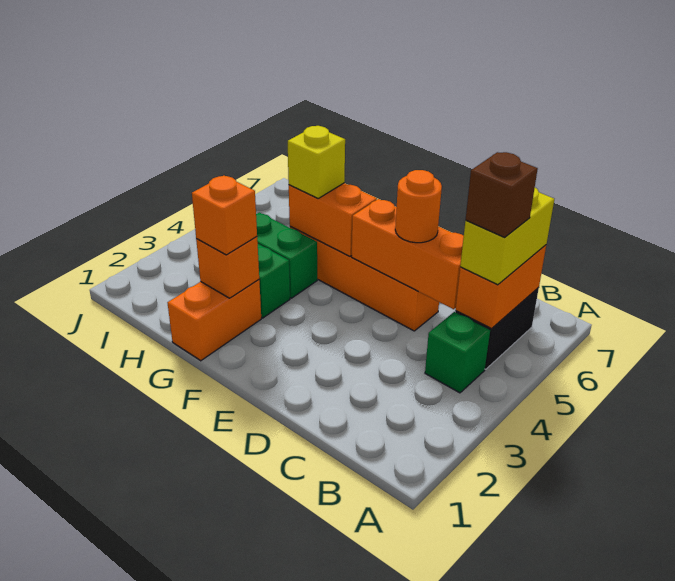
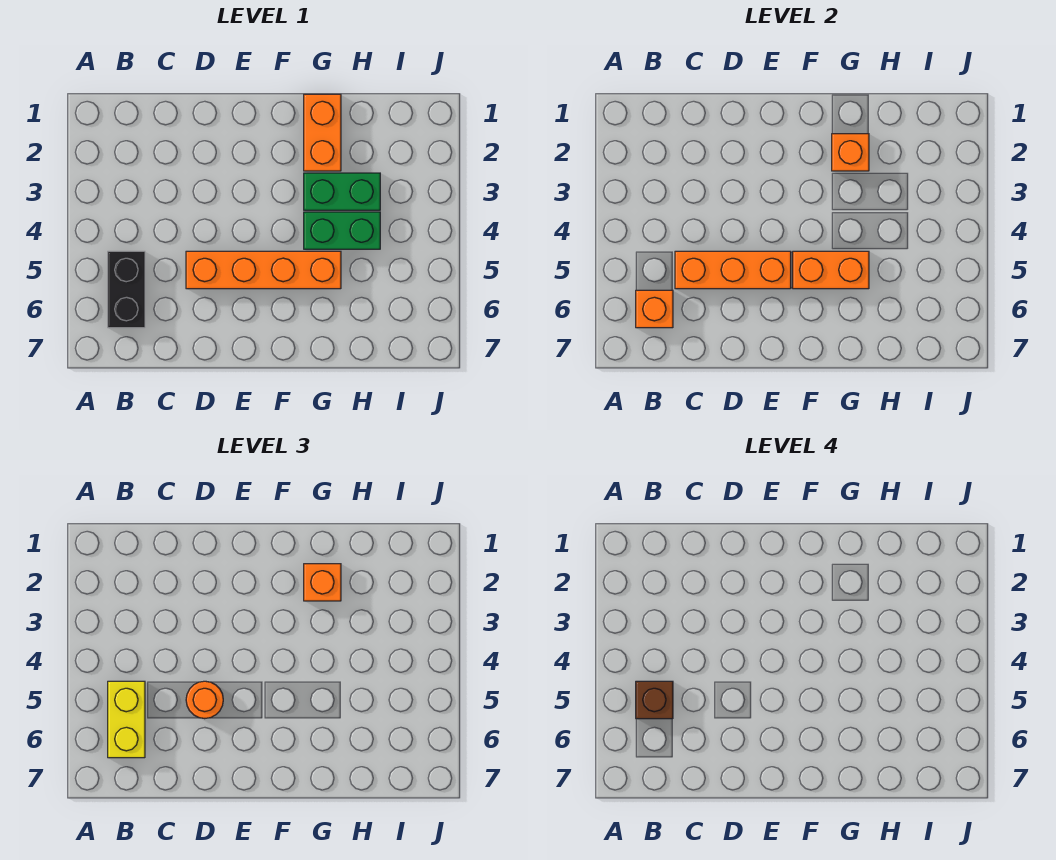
green 1x1 brick [425,312,490,393] -> none
orange 1x2 brick [456,245,546,329] -> orange 1x1 brick [636,290,673,328]
yellow 1x1 brick [288,126,345,199] -> none

